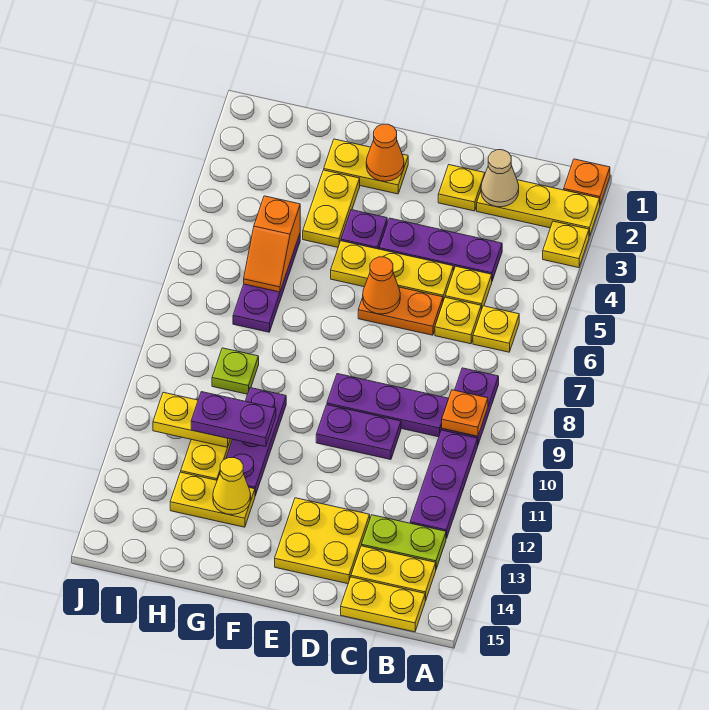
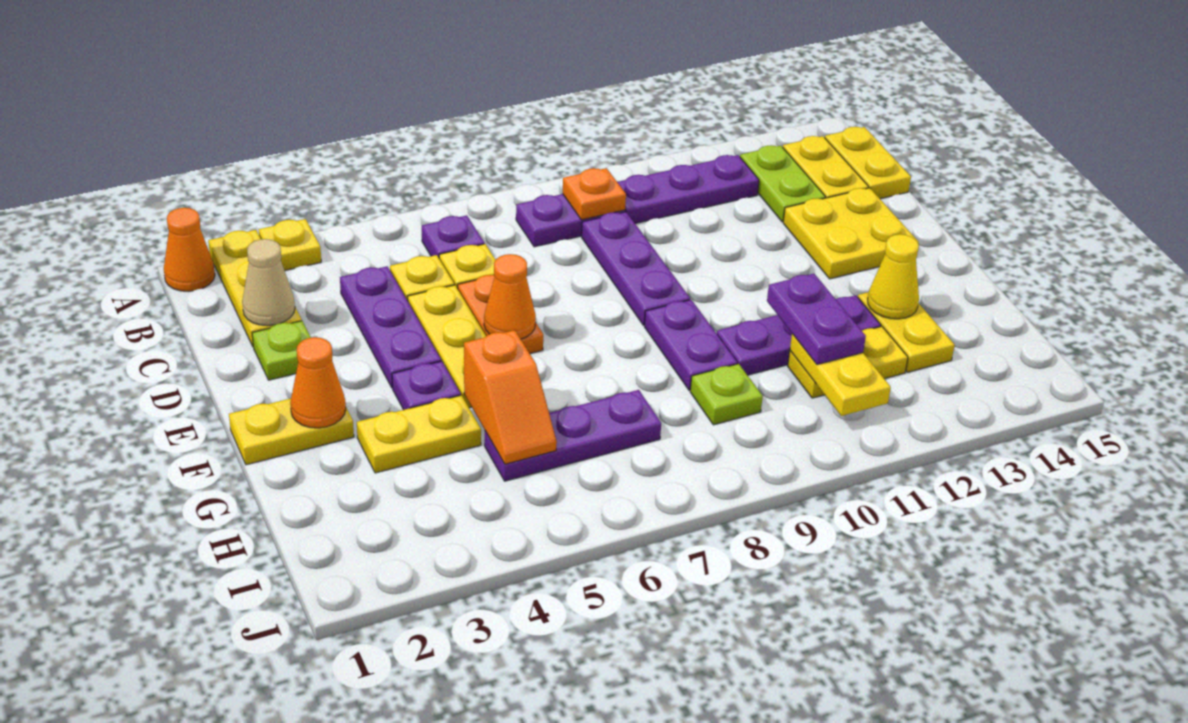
orange 1x1 plate [564,159,610,204] -> orange 1x1 cone [164,208,215,291]
yellow 1x1 plate [473,306,519,352] -> purple 1x1 plate [422,215,484,258]
yellow 1x1 plate [438,165,485,211] -> lime 1x1 plate [252,321,311,380]
purple 1x2 plate [316,405,401,460] -> purple 1x2 plate moved to [644,300,738,390]
yellow 1x2 plate [324,139,408,194] -> yellow 1x2 plate turned to [229,399,354,465]
orange 1x2 slope [244,196,300,292] -> orange 1x2 slope turned to [464,330,557,464]

